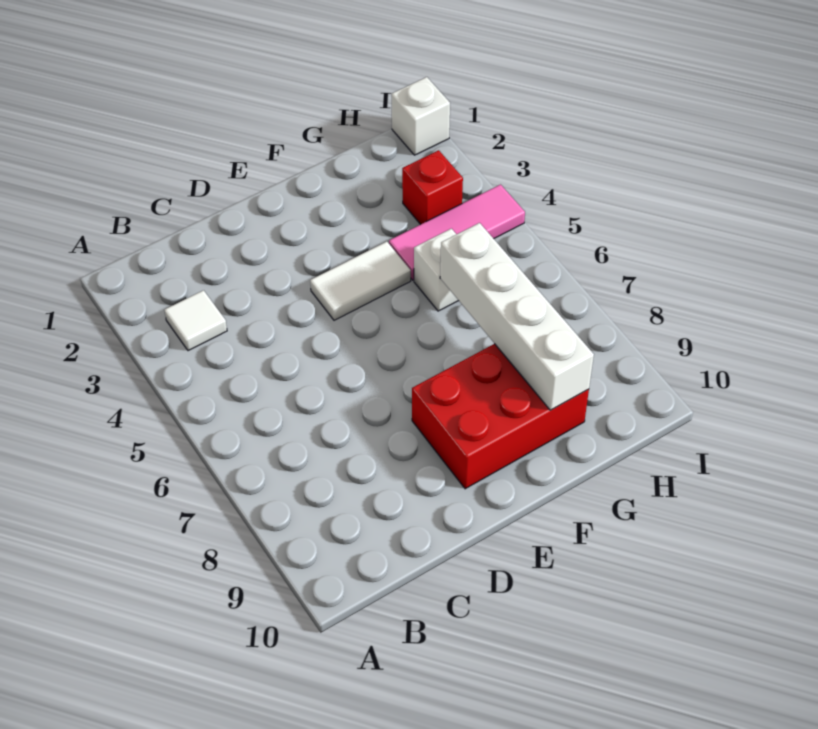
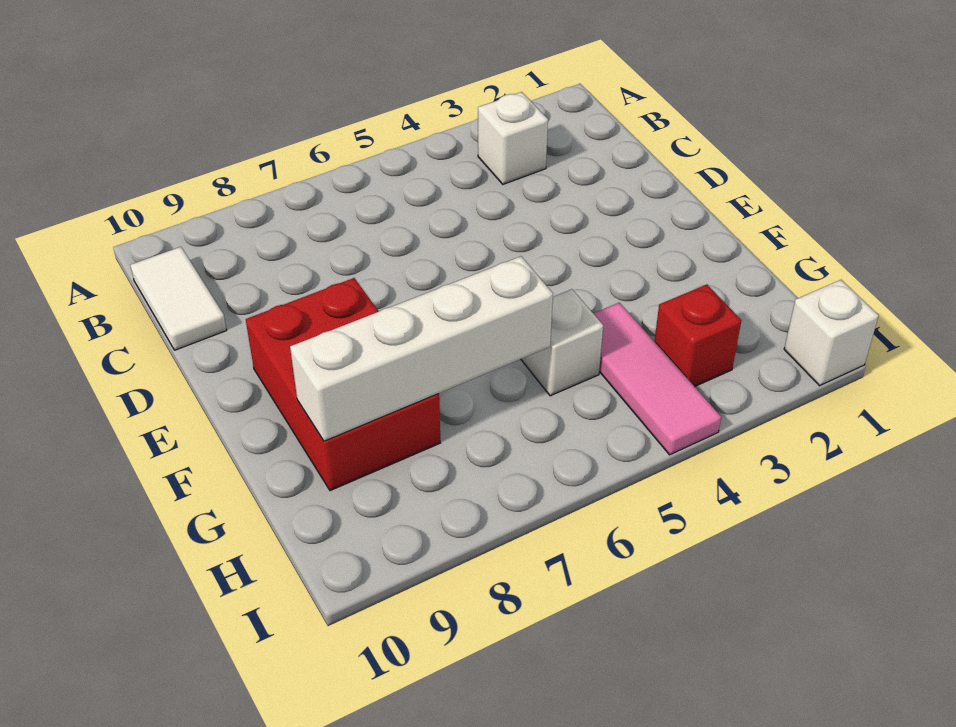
white 1x1 tile [164,290,227,351] -> white 1x1 brick [478,92,548,184]
white 1x2 tile [310,242,411,320] -> white 1x2 tile moved to [130,247,227,350]

